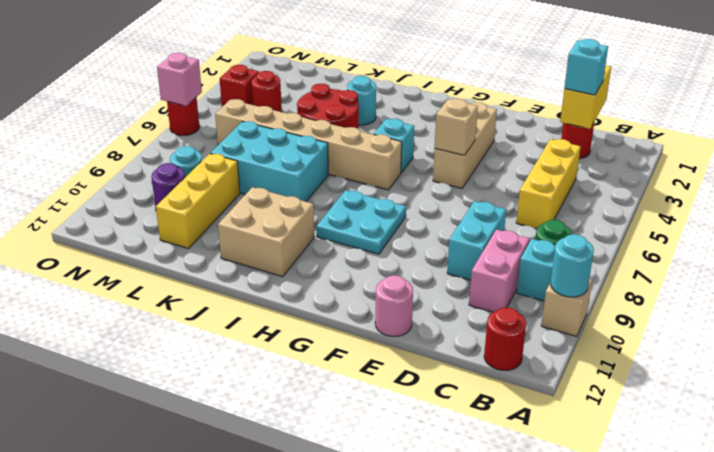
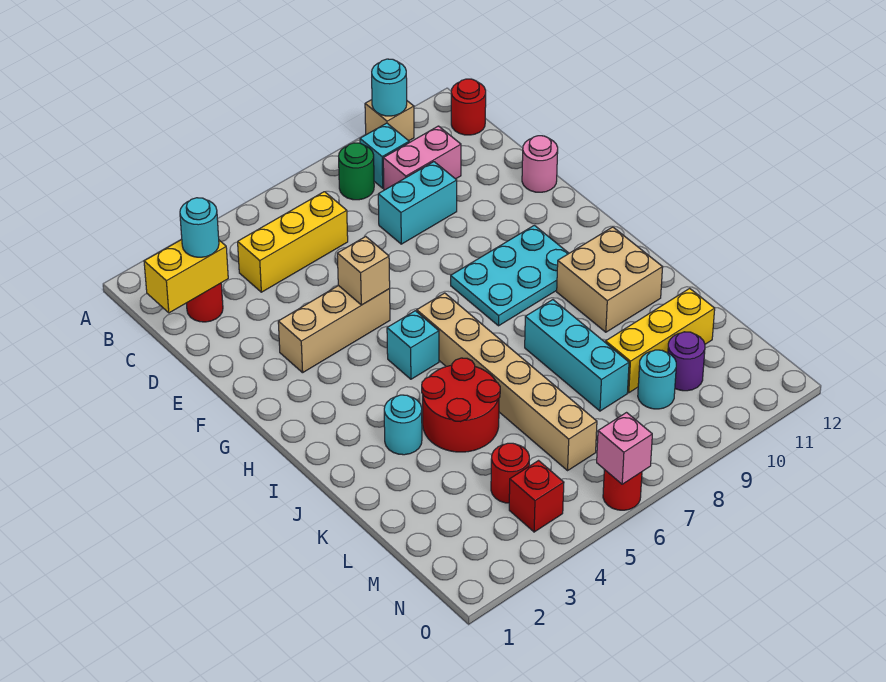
cyan 1x1 brick [564,39,608,95] -> cyan 1x1 round brick [180,198,219,257]
cyan 2x2 plate [316,190,406,254] -> cyan 2x3 plate [451,225,569,326]
cyan 2x3 brick [210,121,328,202] -> cyan 1x3 brick [525,300,629,411]

